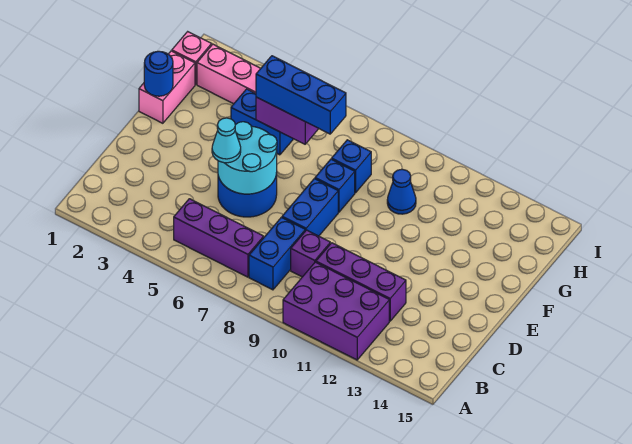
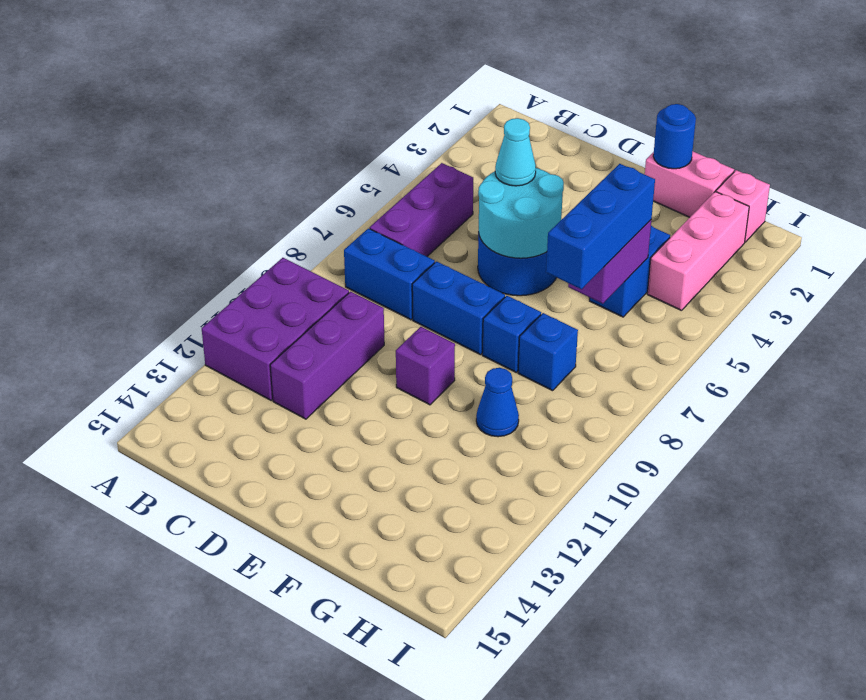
purple 1x1 brick [291,230,330,277] -> purple 1x1 brick moved to [396,327,455,405]

